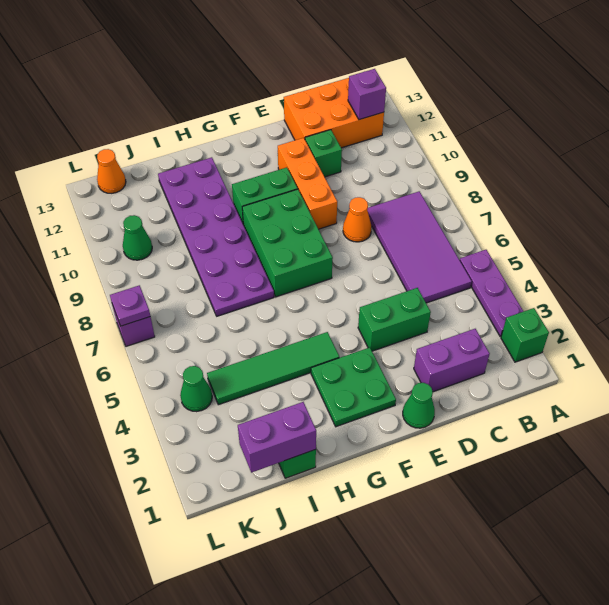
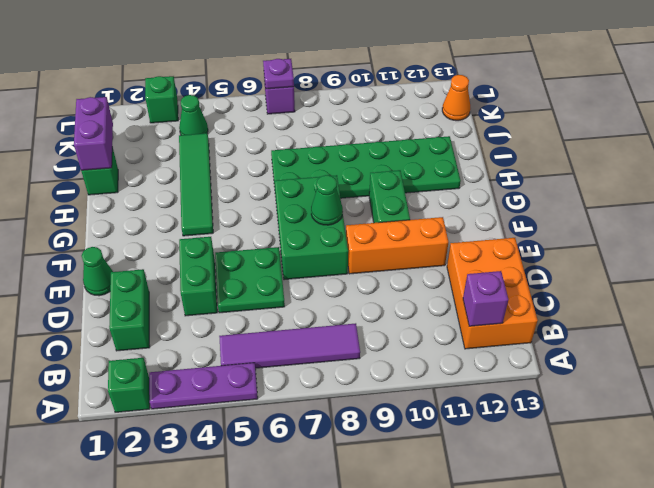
purple 2x4 tile [367,191,472,303] -> purple 1x4 tile [219,323,360,368]
purple 1x2 brick [414,329,490,392] -> green 1x2 brick [109,269,150,351]
orange 1x1 cone [343,197,372,242] -> none
green 1x1 brick [305,130,342,177] -> green 1x1 brick moved to [145,76,178,123]
green 2x2 plate [311,347,396,427] -> green 2x2 plate moved to [215,247,285,313]
green 2x3 brick [242,189,333,297] -> green 2x3 brick turned to [275,175,348,280]
purple 2x6 plate [158,157,274,316] -> green 2x6 plate [271,136,461,198]
green 1x1 cone [123,215,152,260] -> green 1x1 cone moved to [311,175,343,225]

